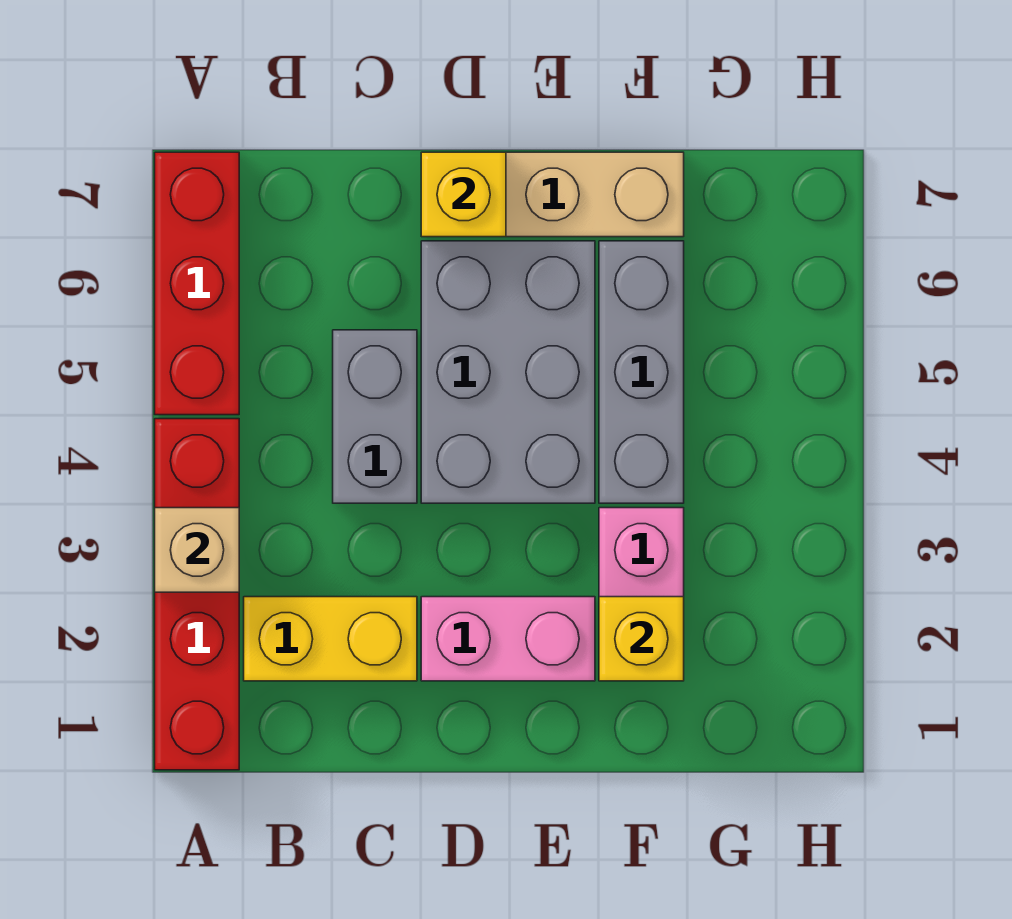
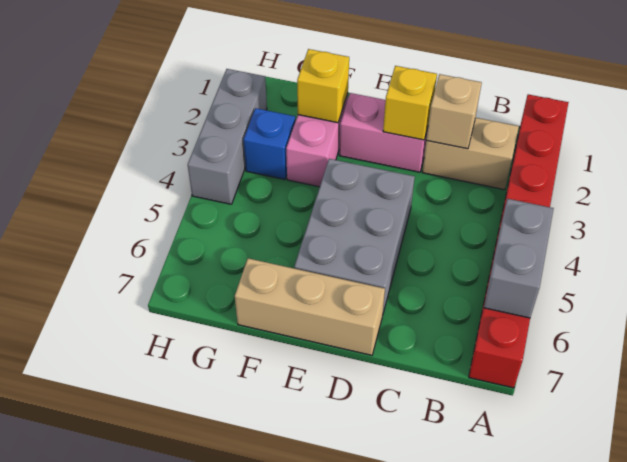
tan 1x1 brick [155,508,239,592] -> tan 1x1 brick moved to [426,74,482,149]
yellow 1x2 brick [244,597,417,681] -> tan 1x2 brick [422,118,519,190]
grey 1x2 brick [333,330,417,503] -> grey 1x2 brick moved to [484,199,554,318]
yellow 1x1 brick [421,152,506,237] -> yellow 1x1 brick moved to [383,66,437,140]
grey 1x3 brick [599,241,684,503] -> grey 1x3 brick moved to [188,69,267,204]
none -> blue 1x1 brick [244,108,295,179]

